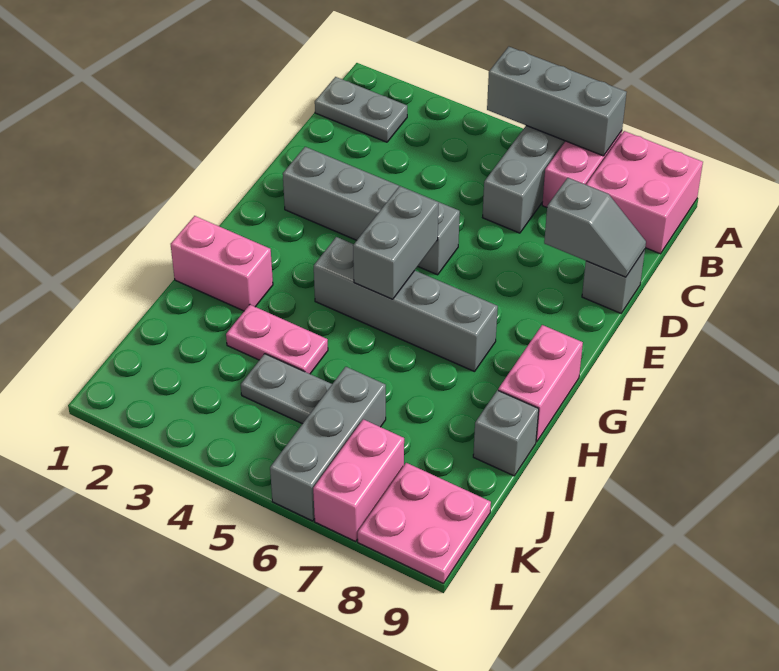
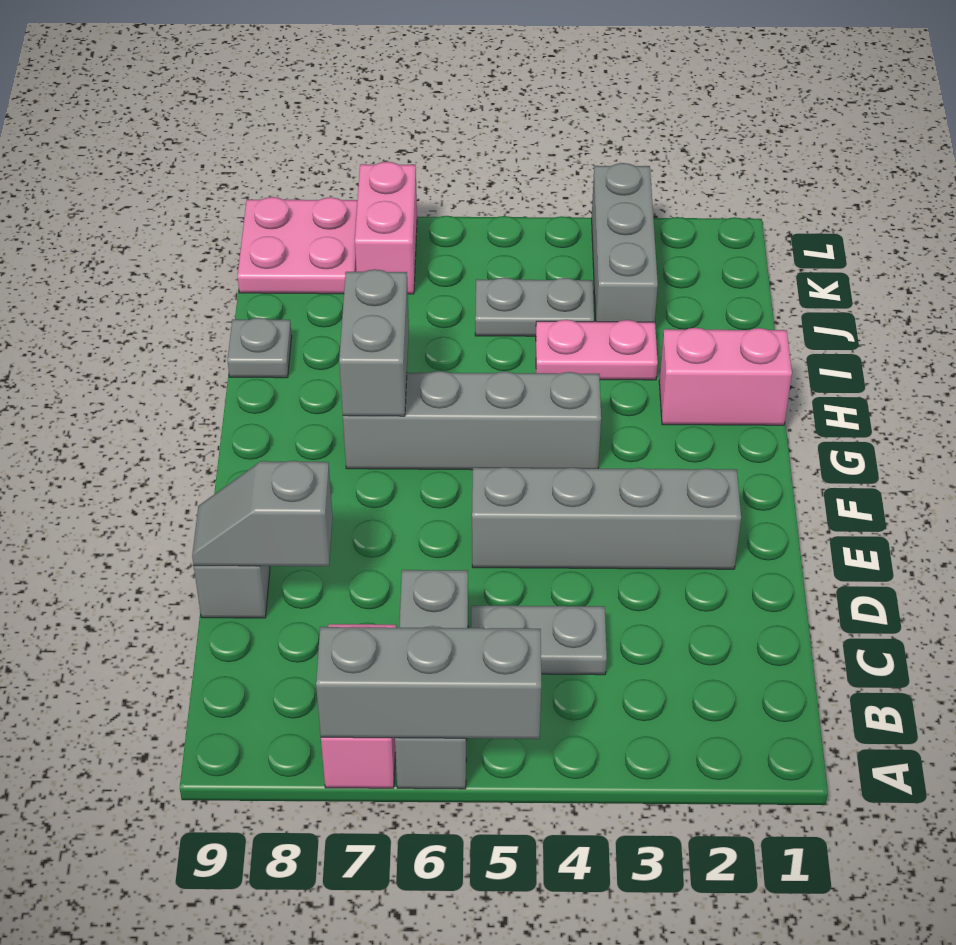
pink 2x2 brick [586,131,703,254] -> none
grey 1x2 plate [315,77,407,142] -> grey 1x2 plate moved to [471,606,607,675]
grey 1x2 brick [353,186,439,299] -> grey 1x2 brick moved to [339,269,409,416]
pink 1x2 brick [498,325,583,442] -> none
grey 1x1 brick [473,390,539,476] -> grey 1x1 plate [228,318,292,378]
grey 1x3 brick [270,367,386,521] -> grey 1x3 brick moved to [592,163,658,322]

